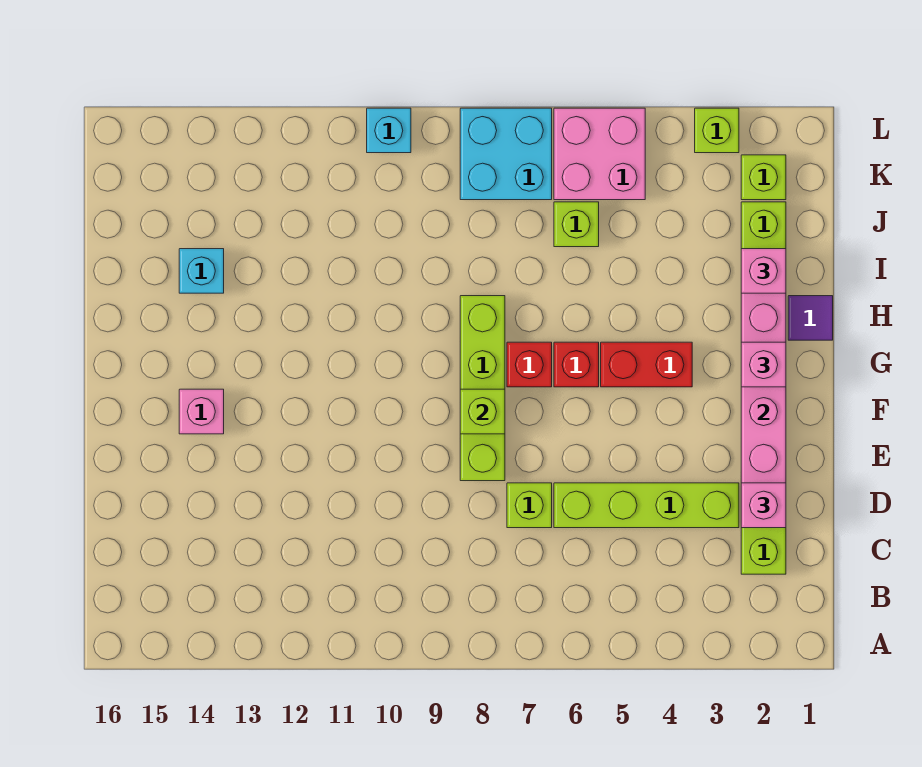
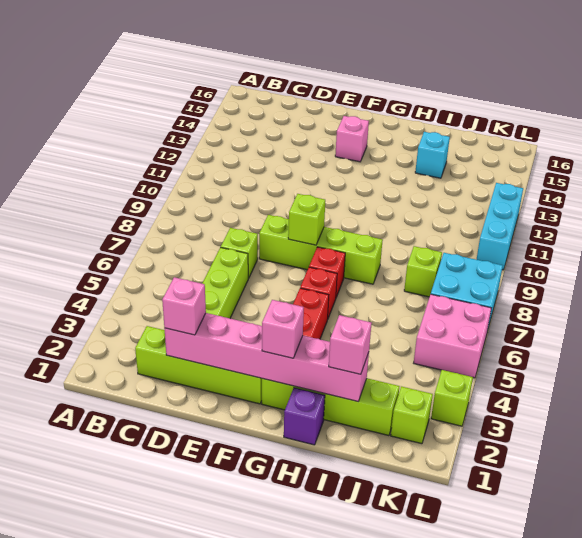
purple 1x1 tile [788,296,833,340] -> purple 1x1 brick [284,388,325,445]
lime 1x1 brick [554,202,599,247] -> lime 1x1 brick moved to [404,246,442,297]
cyan 1x1 brick [367,108,411,153] -> cyan 1x3 brick [476,183,523,270]

